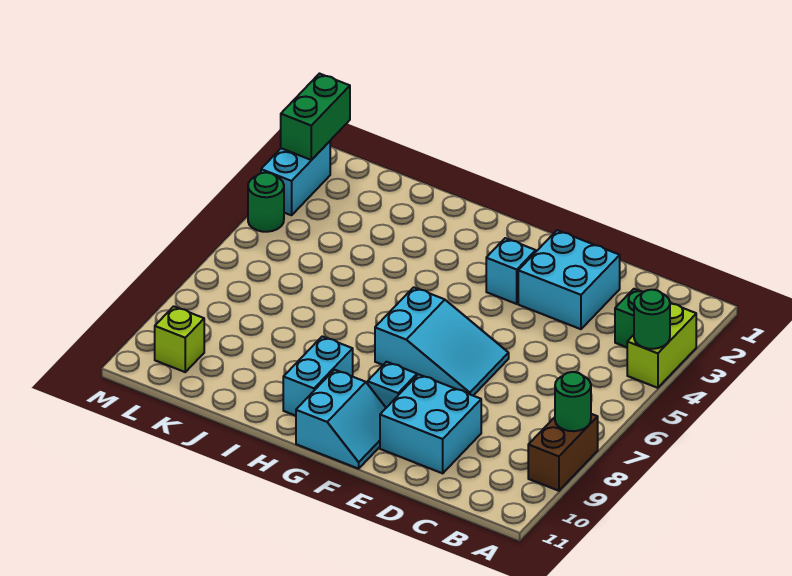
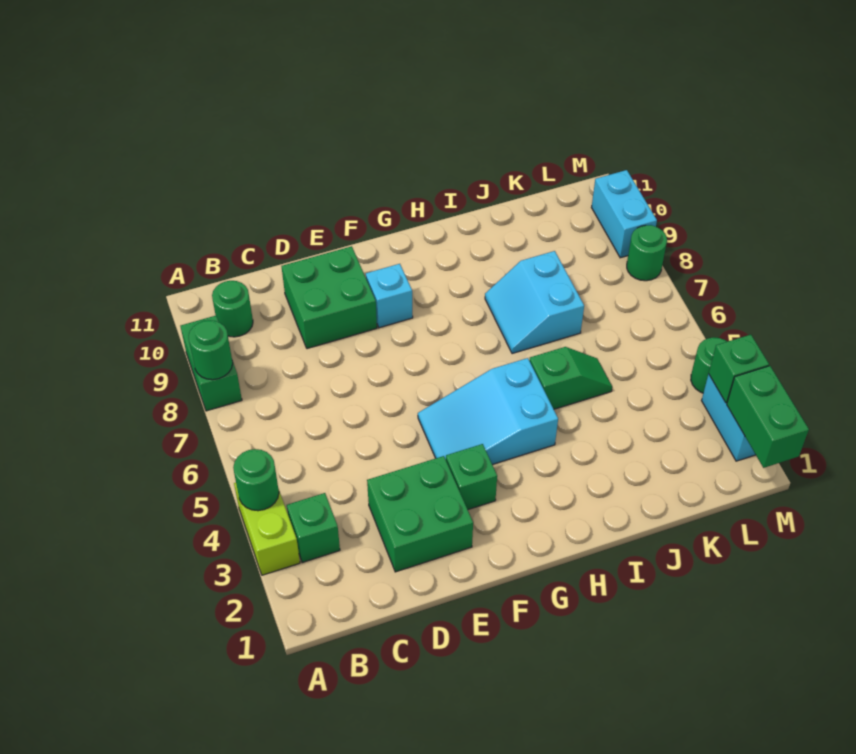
brown 1x2 brick [528,414,598,491] -> green 1x2 brick [180,316,242,411]
none -> green 1x1 round brick [212,281,253,337]
cyan 2x2 brick [518,230,620,329] -> green 2x2 brick [367,456,473,572]
cyan 2x2 brick [380,374,481,473] -> green 2x2 brick [282,246,377,349]
cyan 2x3 slope [375,287,509,395] -> cyan 2x3 slope moved to [418,358,558,465]
cyan 1x1 brick [486,238,536,304] -> green 1x1 brick [446,444,497,510]
cyan 2x2 slope [296,370,386,469] -> cyan 2x2 slope moved to [485,251,584,354]
cyan 1x2 brick [283,336,353,416] -> cyan 1x2 brick moved to [592,170,657,258]
none -> green 1x2 slope [529,347,612,409]
lime 1x1 brick [155,306,204,372] -> none
none -> green 1x1 brick [709,335,769,403]
none -> green 1x1 round brick [627,225,667,281]

